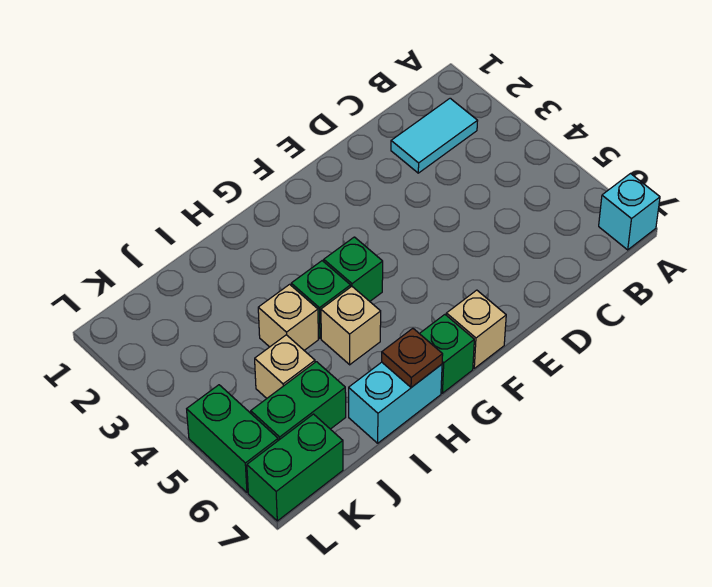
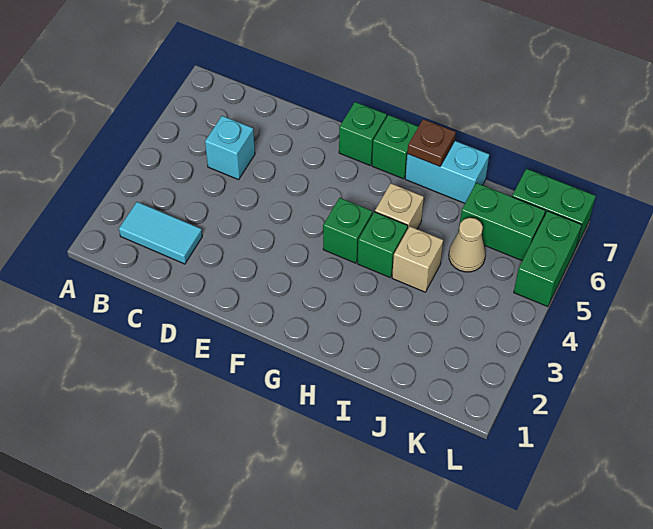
cyan 1x1 brick [599,174,660,250] -> cyan 1x1 brick moved to [205,116,255,180]
tan 1x1 brick [446,290,506,368] -> green 1x1 brick [339,102,387,165]
tan 1x1 brick [255,335,315,398] -> tan 1x1 cone [449,218,486,272]

